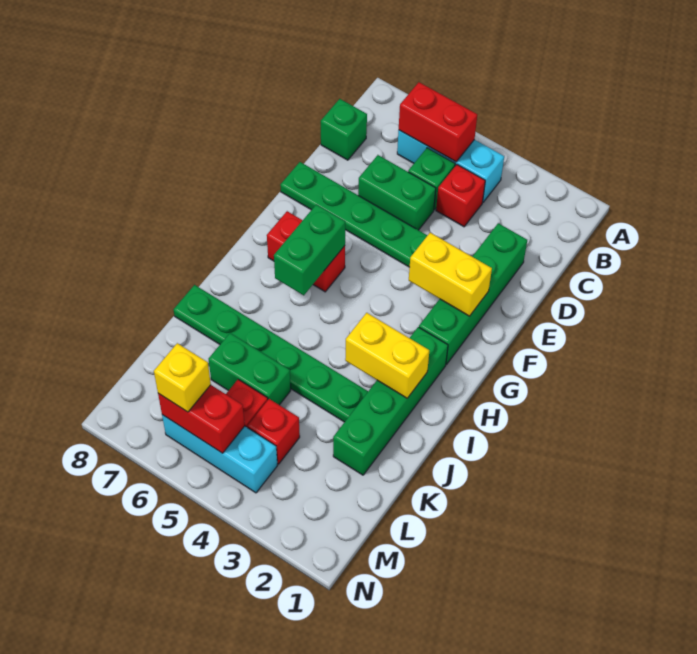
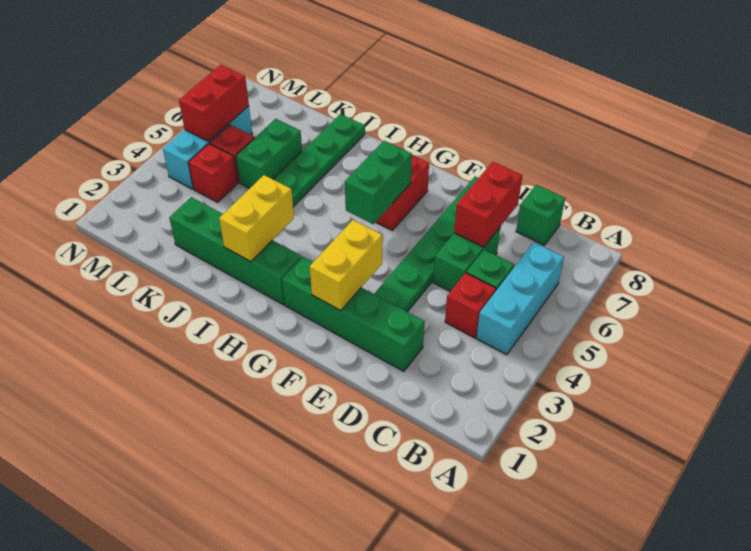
red 1x2 brick [399,82,477,162] -> red 1x2 brick moved to [454,162,522,247]
green 1x2 brick [274,204,345,295] -> green 1x2 brick turned to [345,141,412,224]
yellow 1x1 brick [154,343,211,412] -> none

